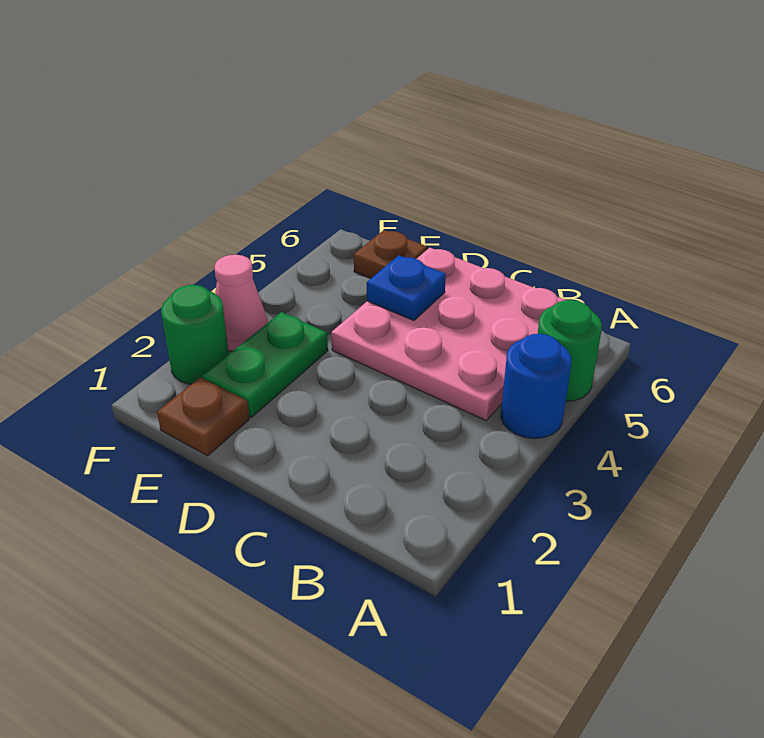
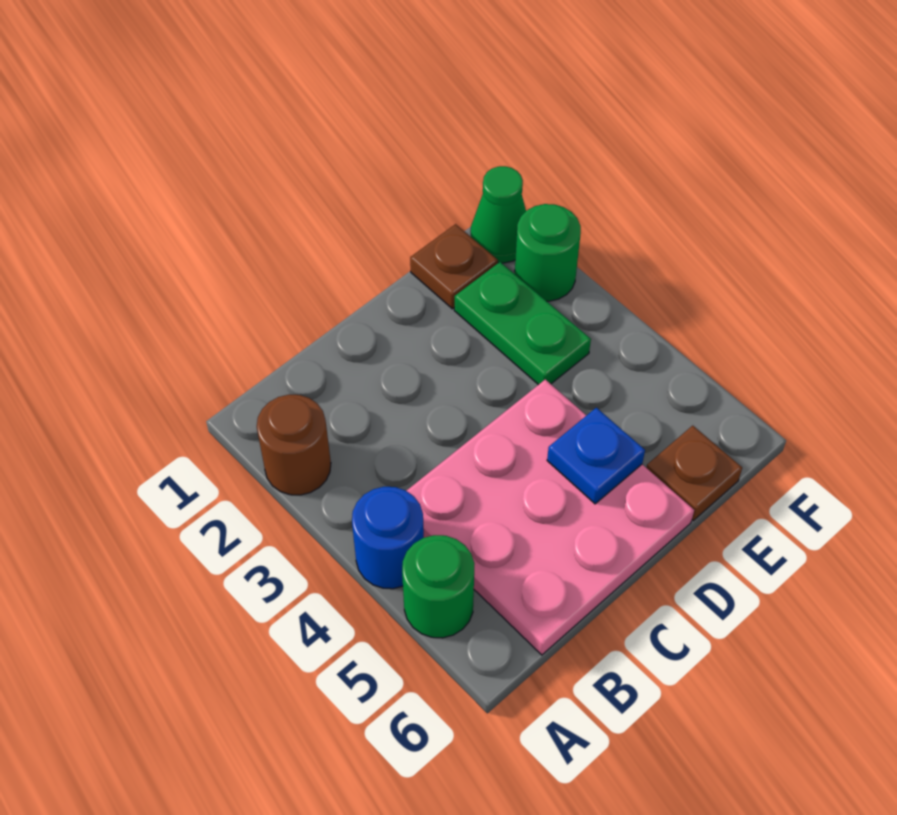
none -> brown 1x1 round brick [257,395,331,495]
none -> green 1x1 cone [471,166,526,263]
pink 1x1 cone [214,255,268,351] -> none

